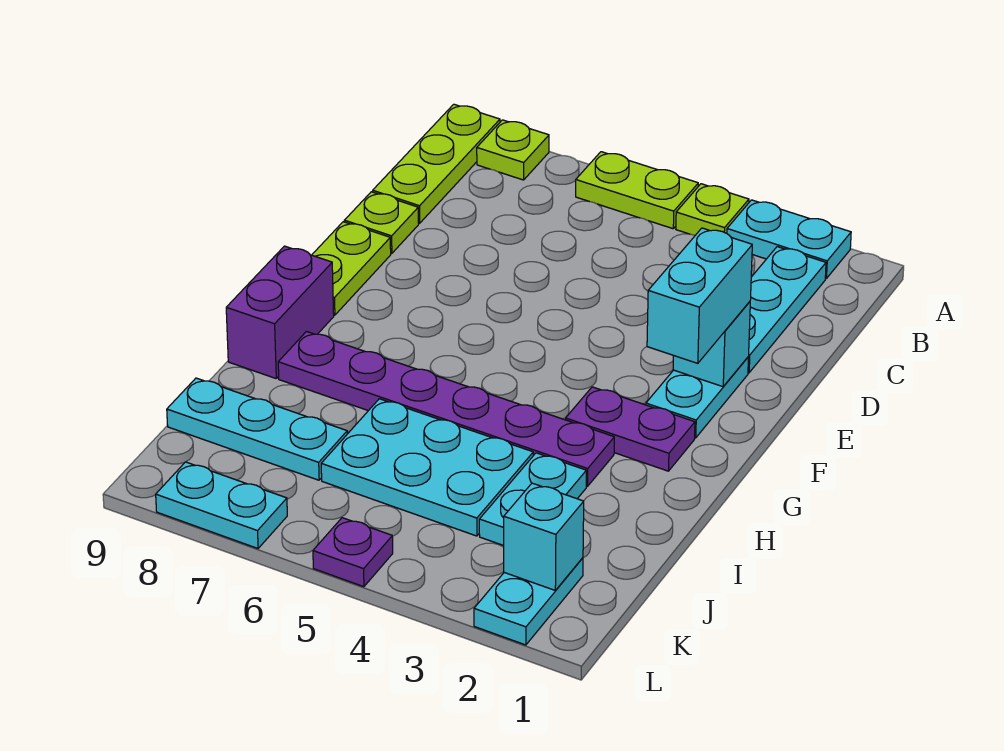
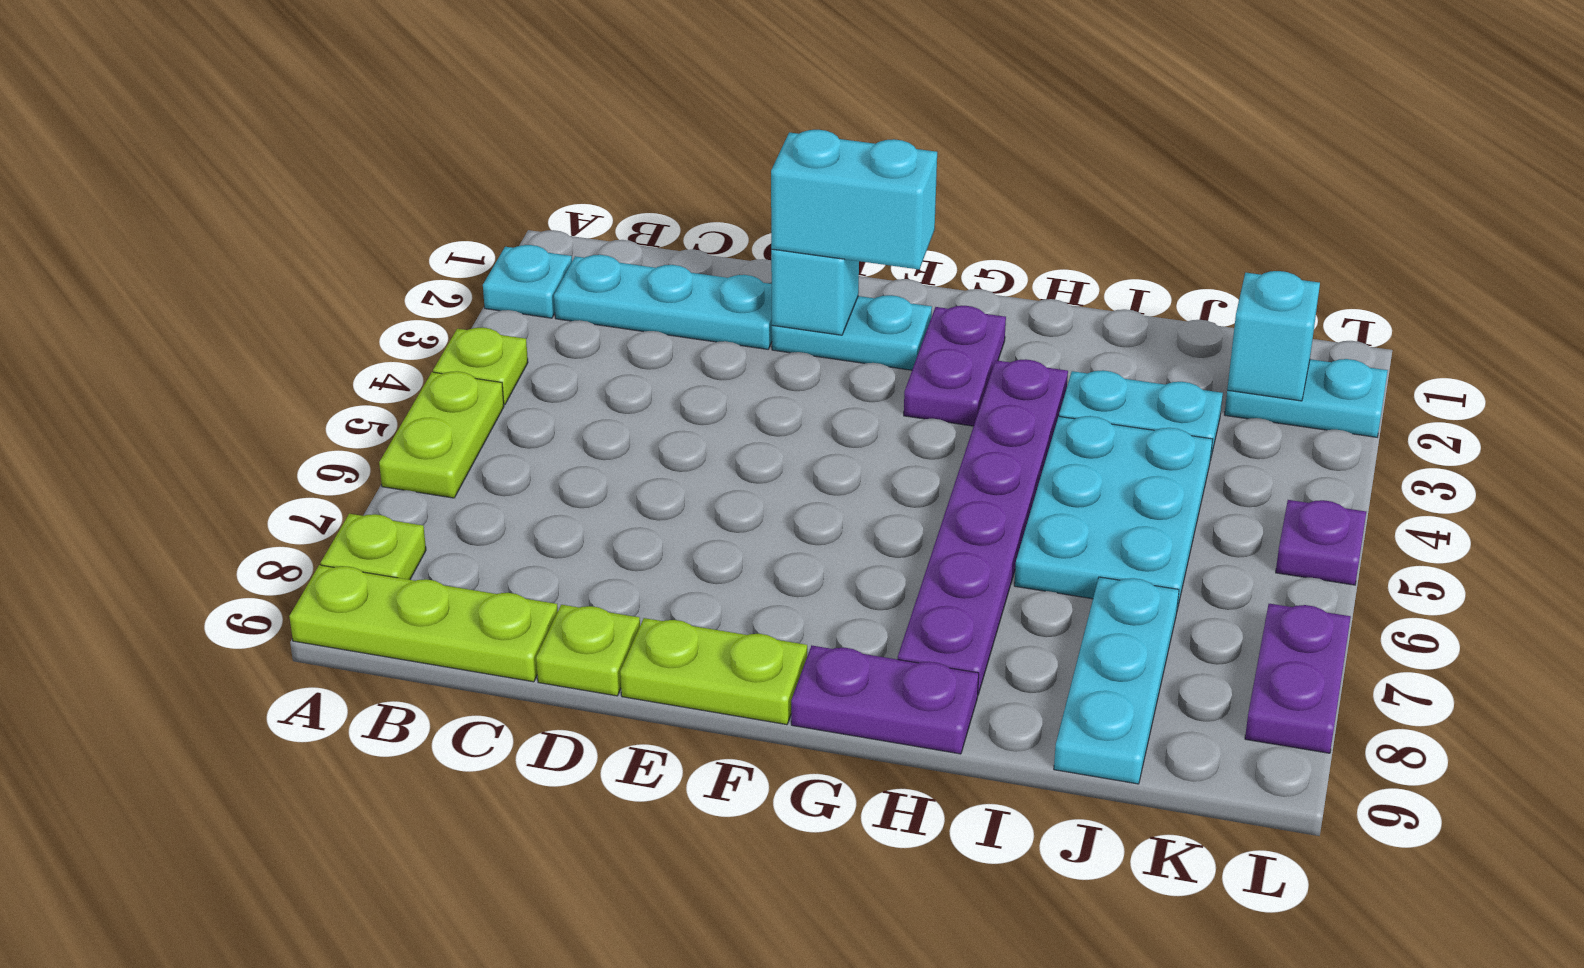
cyan 1x2 plate [727,200,851,279] -> cyan 1x1 plate [483,245,572,318]
purple 1x2 brick [226,246,334,378] -> purple 1x2 plate [791,646,979,754]
cyan 1x2 plate [156,462,287,548] -> purple 1x2 plate [1245,604,1351,753]

